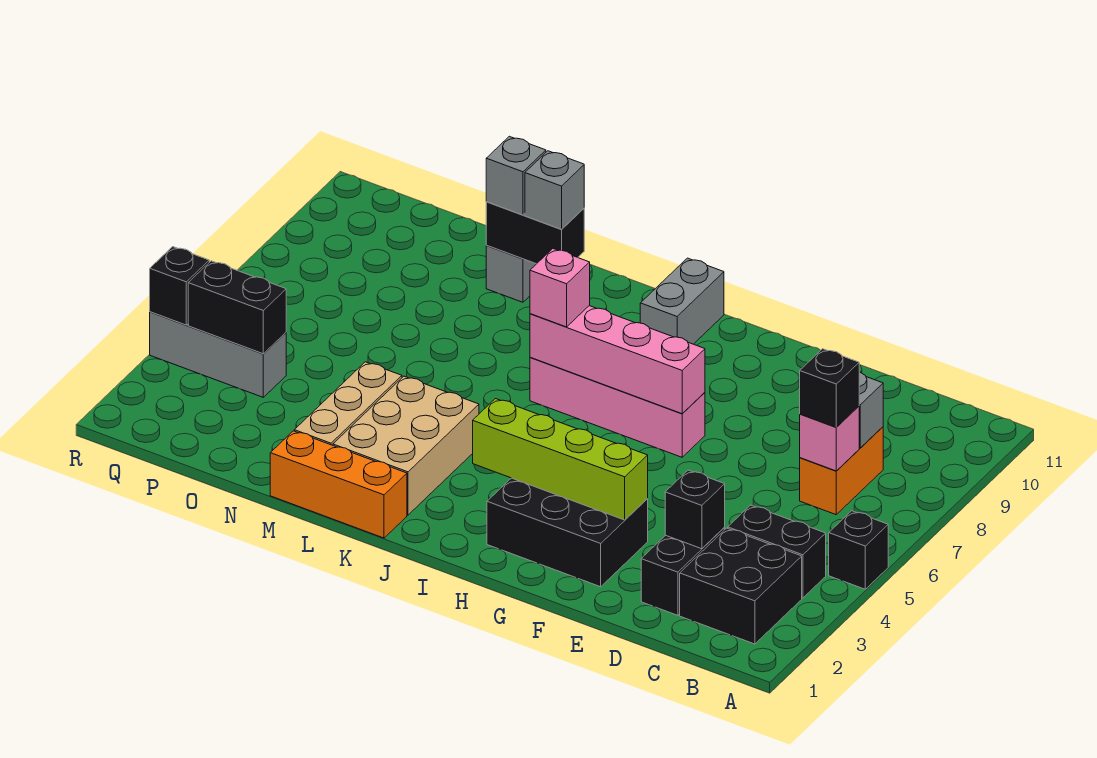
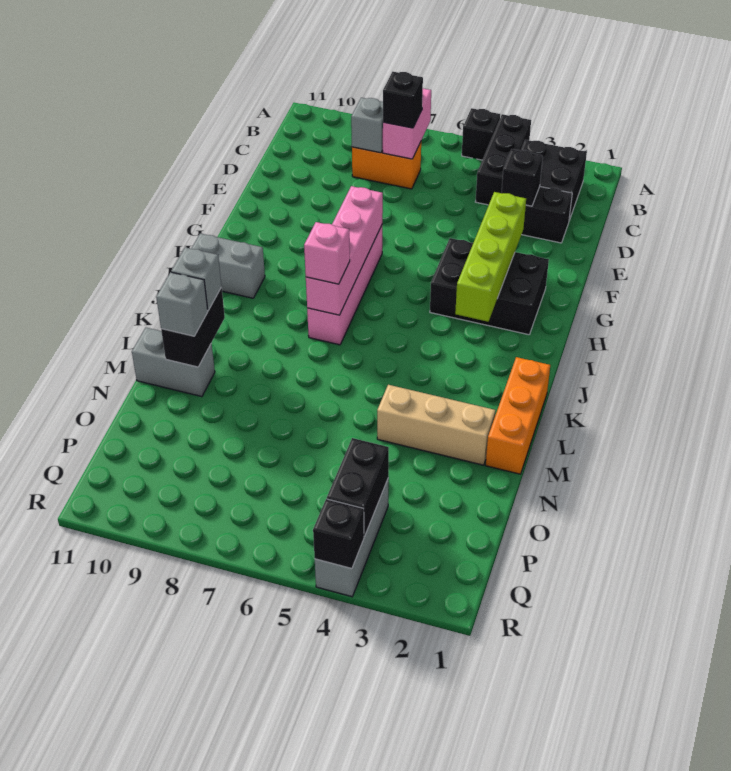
black 1x2 brick [728,505,826,598] -> black 1x3 brick [475,114,531,205]
pink 1x1 brick [800,406,859,471] -> pink 1x2 brick [383,89,431,159]
black 2x3 brick [487,478,648,587] -> black 2x3 brick turned to [430,238,549,335]
tan 2x3 brick [333,376,479,515] -> none

